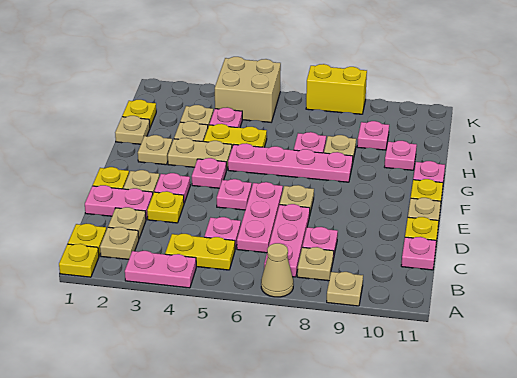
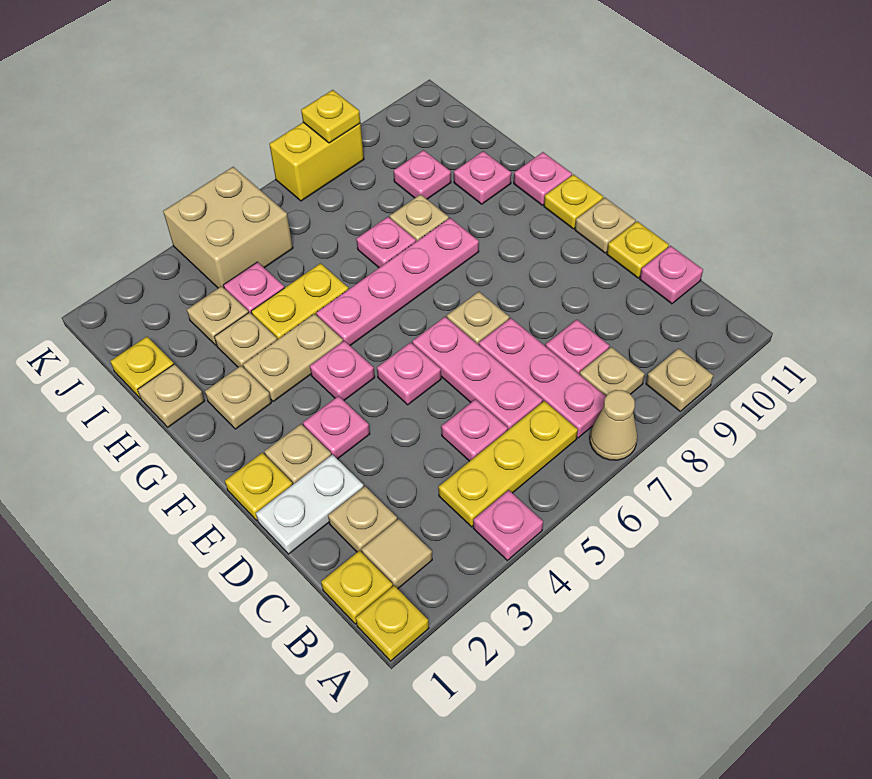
pink 1x2 plate [125,251,196,288] -> pink 1x1 plate [473,490,543,560]
tan 1x1 plate [100,227,139,259] -> tan 1x1 tile [361,519,432,589]
yellow 1x2 plate [165,234,235,270] -> yellow 1x3 plate [439,401,578,527]
pink 1x2 plate [85,185,153,219] -> white 1x2 plate [256,455,364,554]
yellow 1x1 plate [147,191,184,223] -> yellow 1x1 plate moved to [301,90,360,143]

